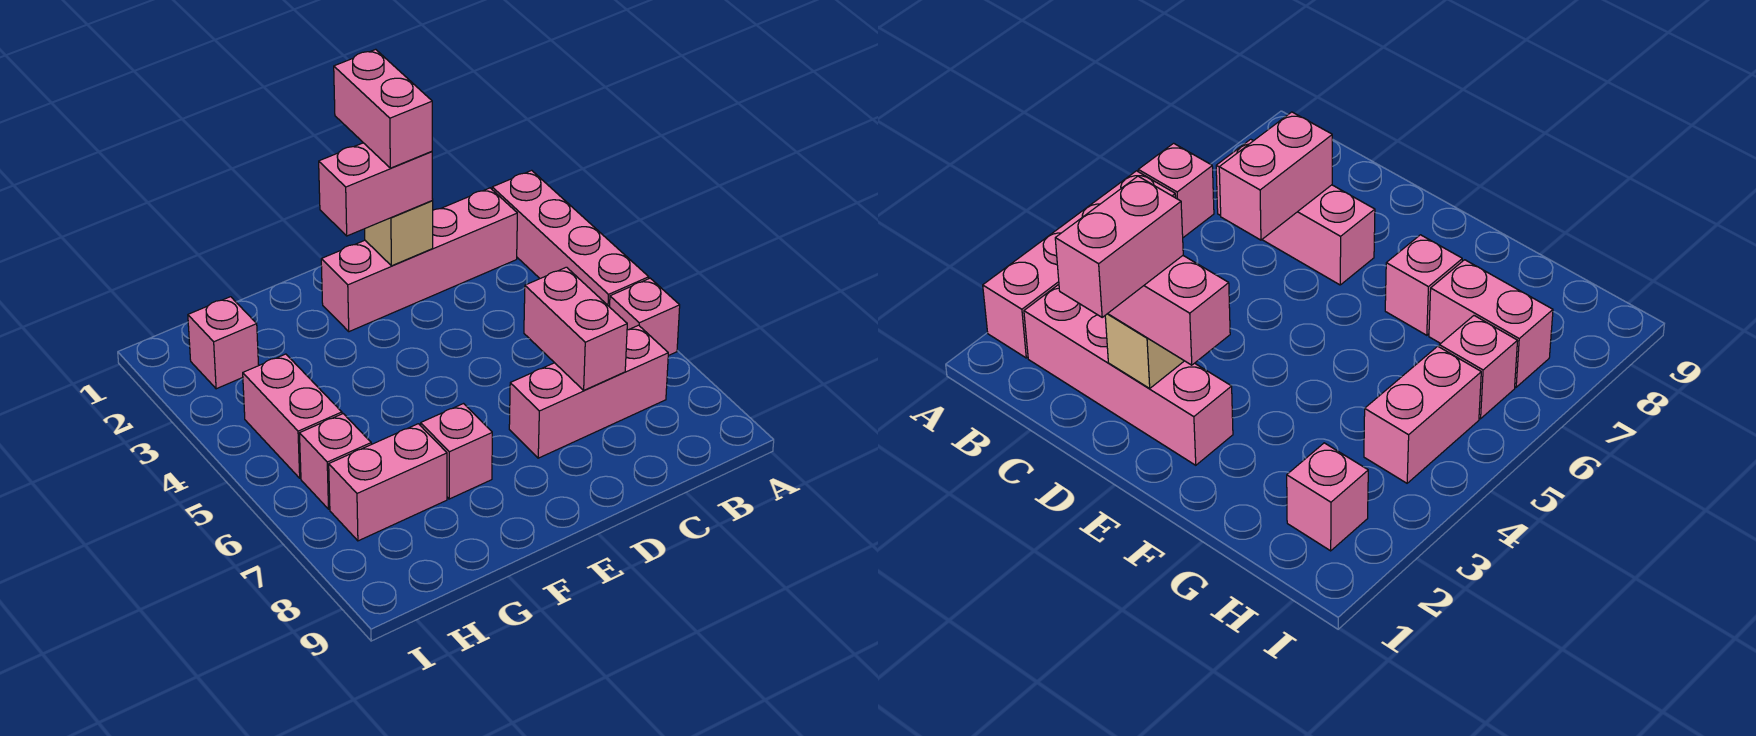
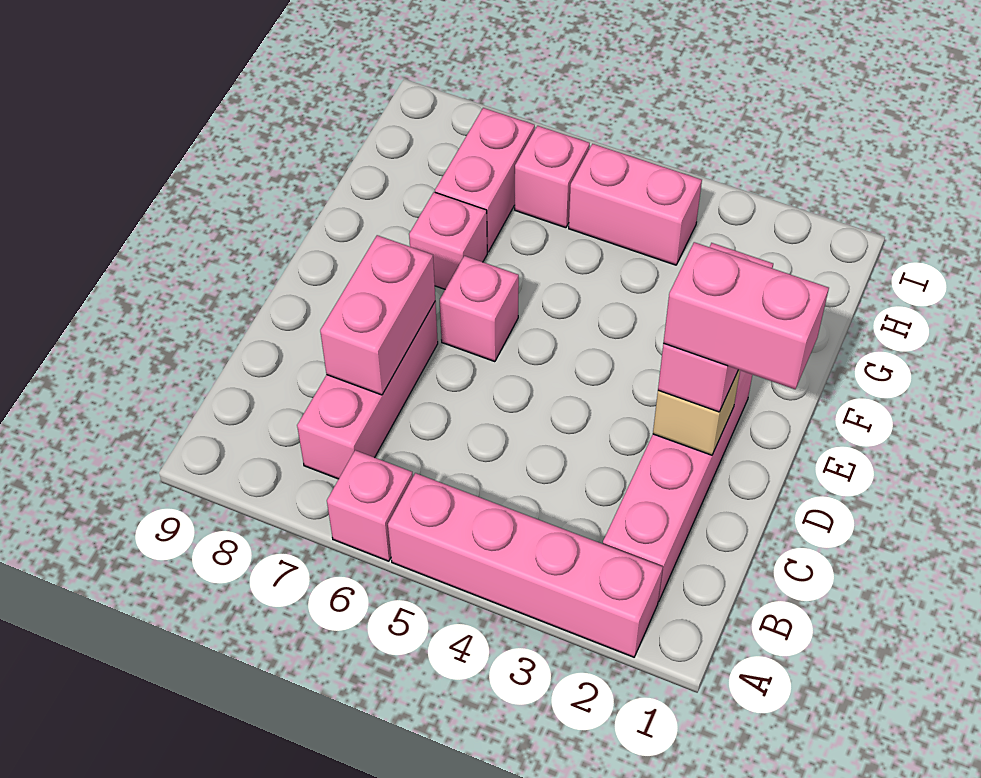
pink 1x2 brick [524,267,627,390] -> pink 1x2 brick turned to [320,235,435,395]
pink 1x1 brick [188,297,259,389] -> pink 1x1 brick moved to [440,256,519,362]

